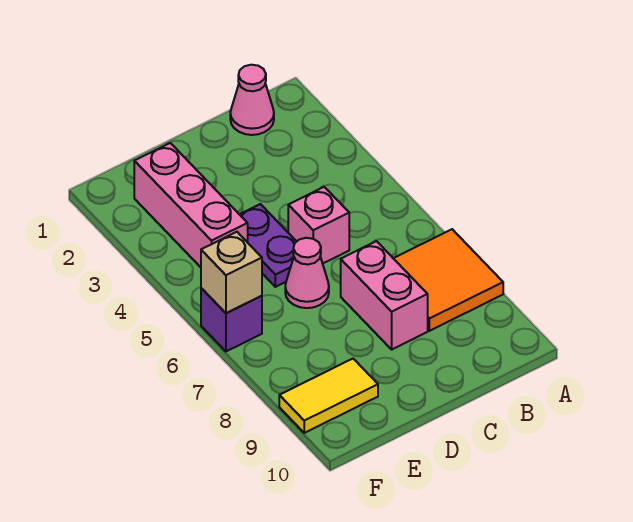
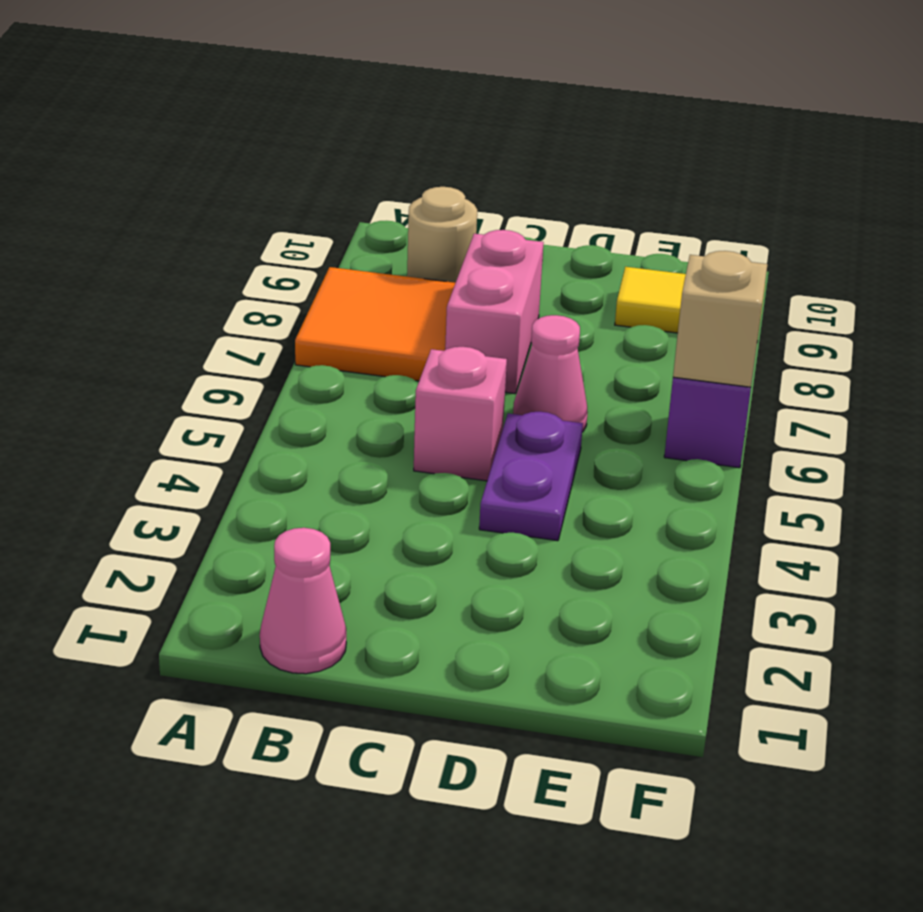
none -> tan 1x1 round brick [407,187,477,283]
pink 1x3 brick [134,143,248,267] -> none

